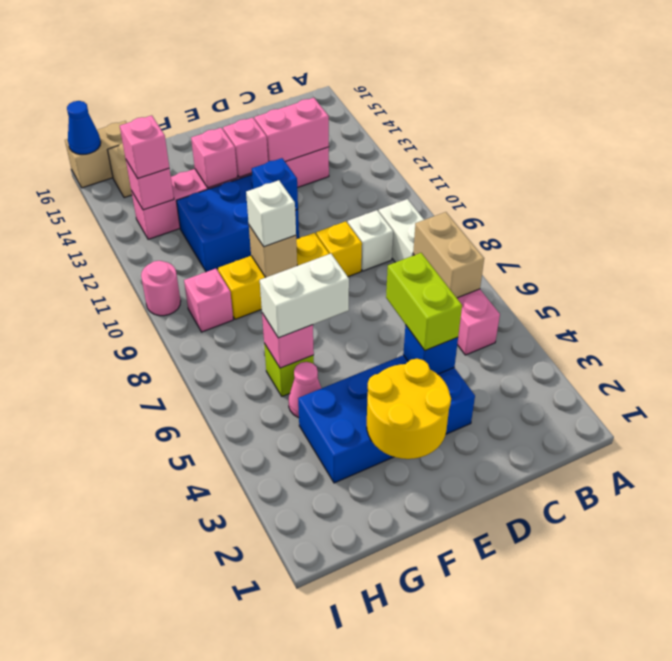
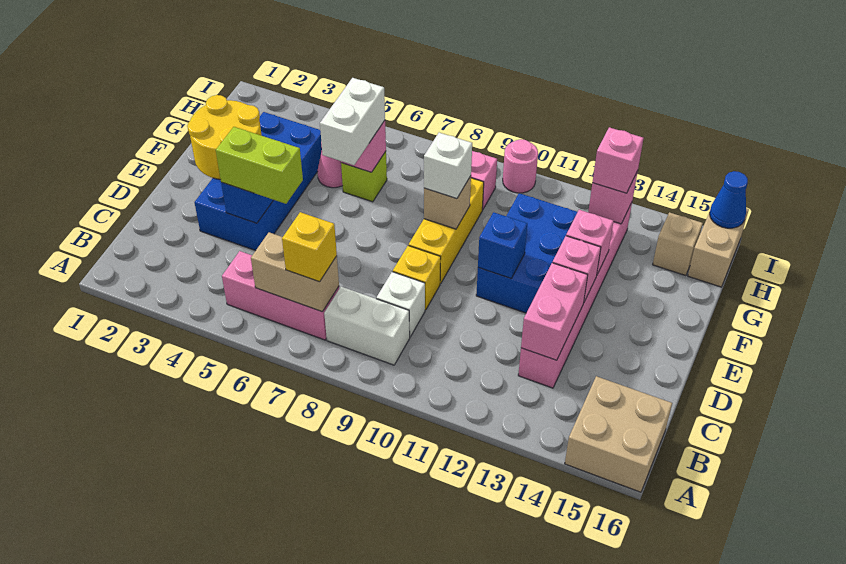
none -> tan 2x2 brick [565,376,672,492]
none -> yellow 1x1 brick [282,212,337,282]

